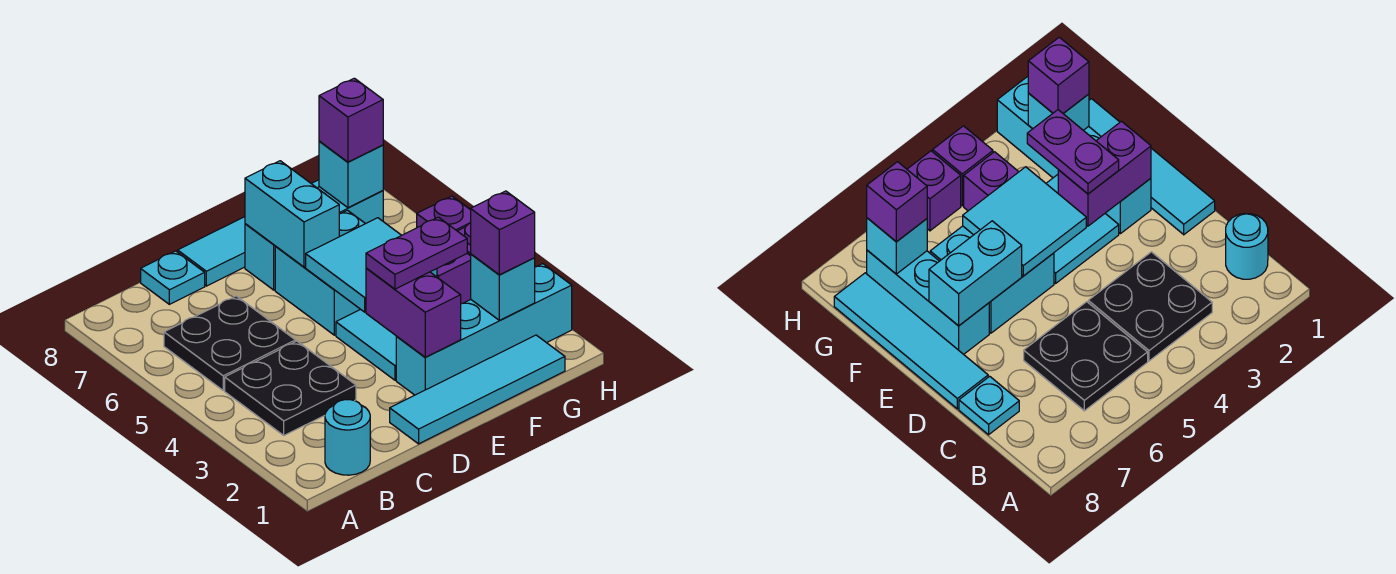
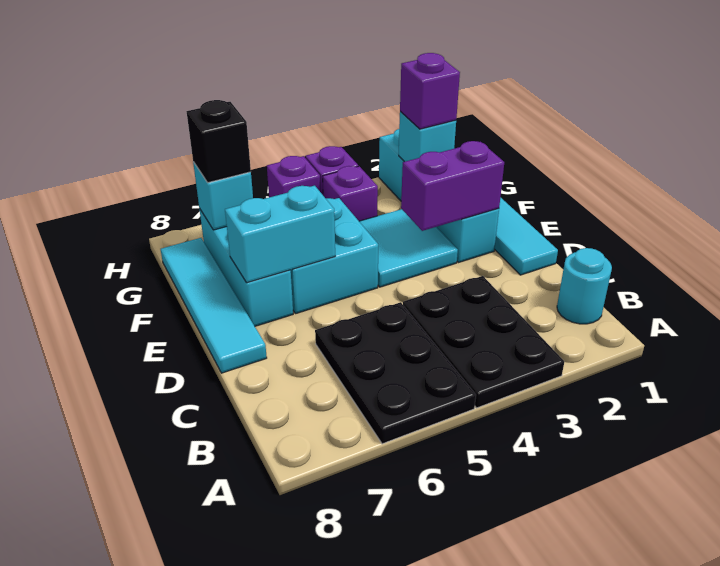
black 2x2 plate [225,341,356,435] -> black 2x3 plate [403,276,564,408]
black 2x2 plate [164,296,296,390] -> black 2x3 plate [315,302,476,444]
cyan 1x1 plate [141,251,205,304] -> none
purple 1x2 plate [366,217,467,289] -> none
cyan 2x2 tile [306,218,437,312] -> none
purple 1x1 brick [319,78,383,162] -> black 1x1 brick [187,100,251,183]

